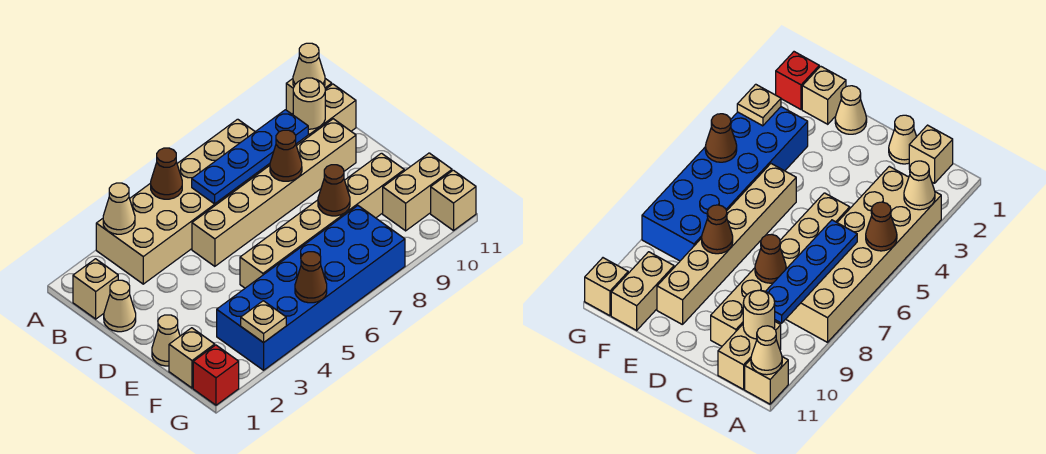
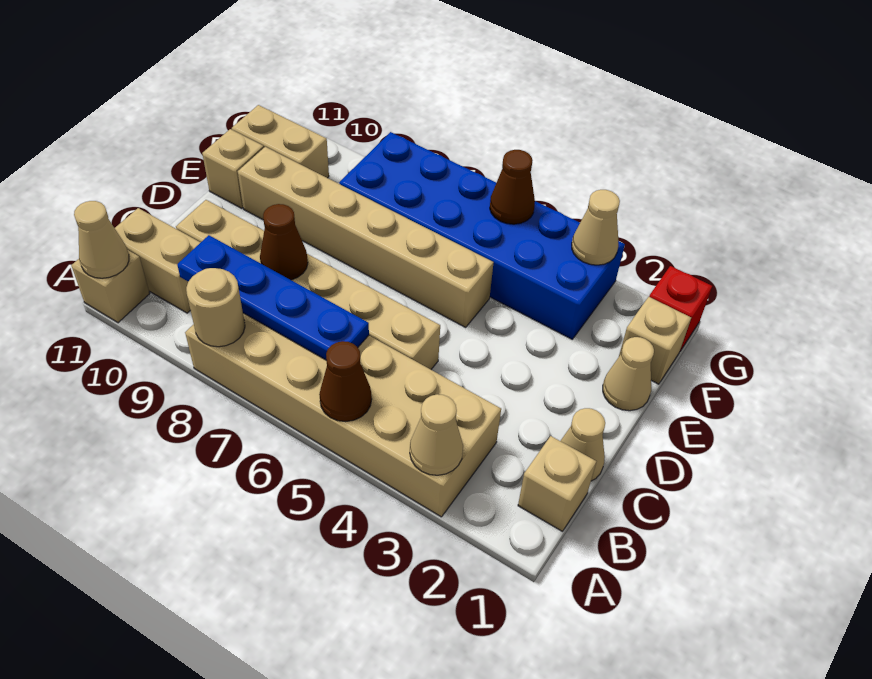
tan 1x1 round brick [293,78,325,129] -> tan 1x1 round brick moved to [186,268,245,347]
brown 1x1 cone [318,165,350,216] -> none
tan 1x1 plate [241,301,286,343] -> tan 1x1 cone [572,190,620,265]
tan 1x1 brick [431,170,476,231] -> tan 1x1 brick moved to [202,129,264,208]

